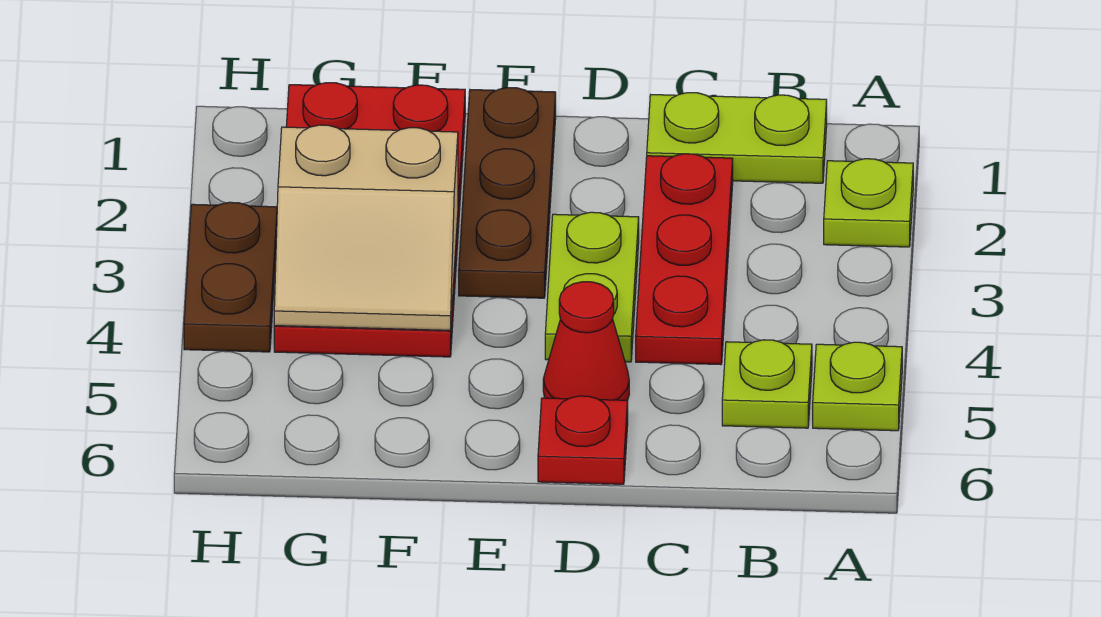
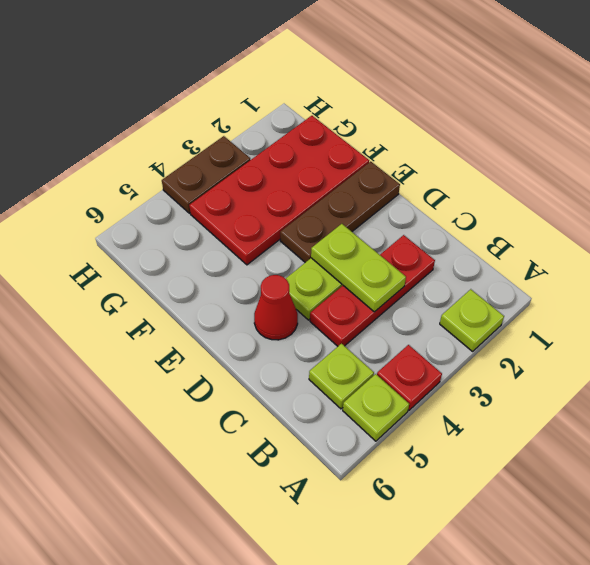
lime 1x2 plate [647,93,827,183] -> lime 1x2 plate moved to [311,224,406,312]
red 1x1 plate [538,396,628,484] -> red 1x1 plate moved to [377,345,442,410]
tan 2x2 slope [274,125,458,330] -> none

